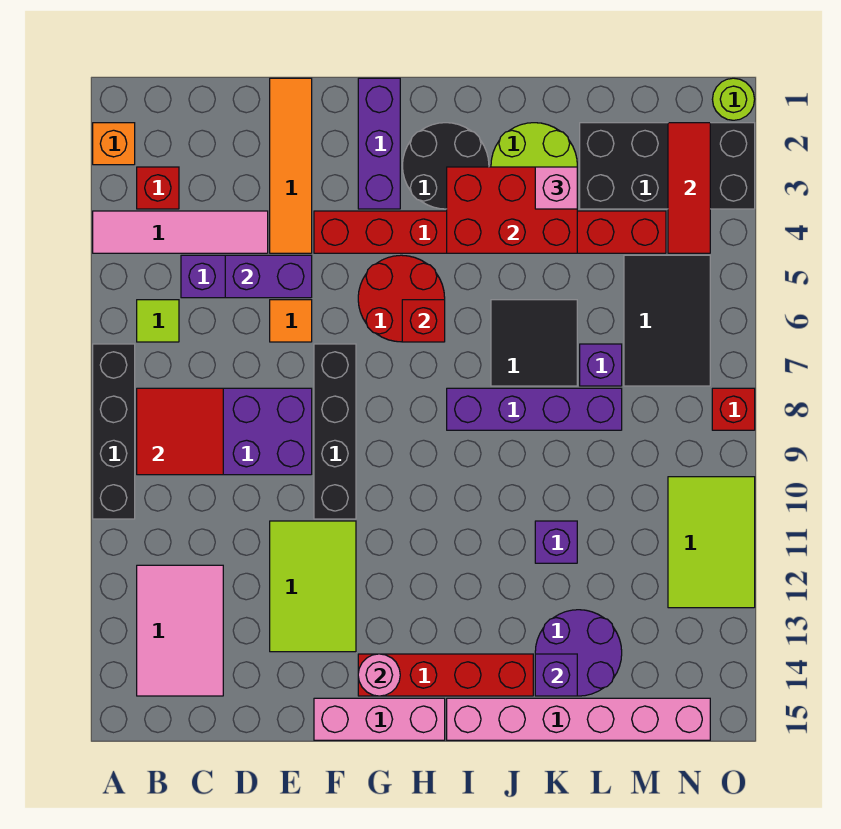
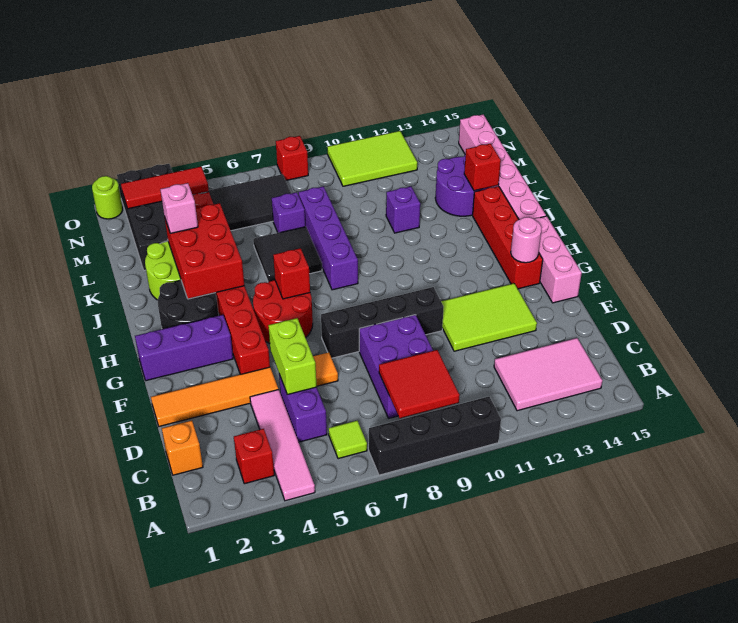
orange 1x1 brick [93,123,135,165] -> orange 1x1 brick moved to [162,421,203,475]
purple 1x2 brick [225,255,312,298] -> lime 1x2 brick [268,318,317,395]
purple 1x1 brick [535,654,577,696] -> red 1x1 brick [464,144,501,191]

